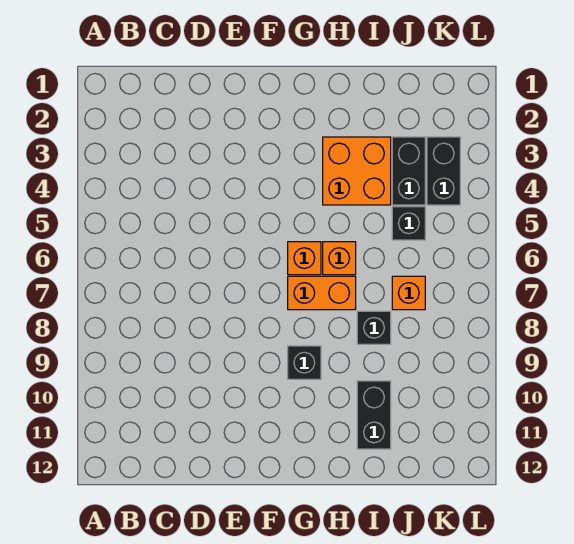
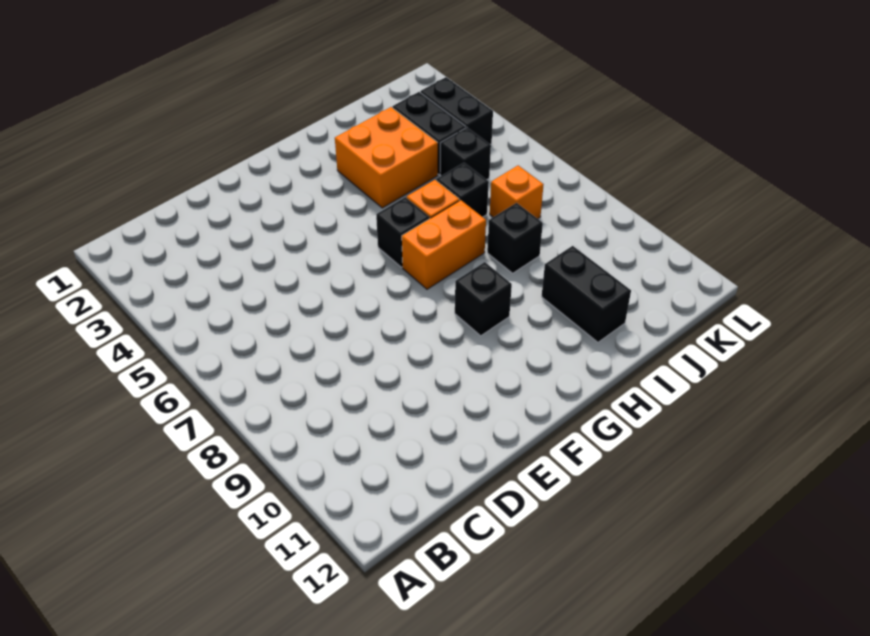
orange 1x1 brick [288,242,321,275] -> black 1x1 brick [376,197,430,267]
none -> black 1x1 brick [436,163,489,217]

